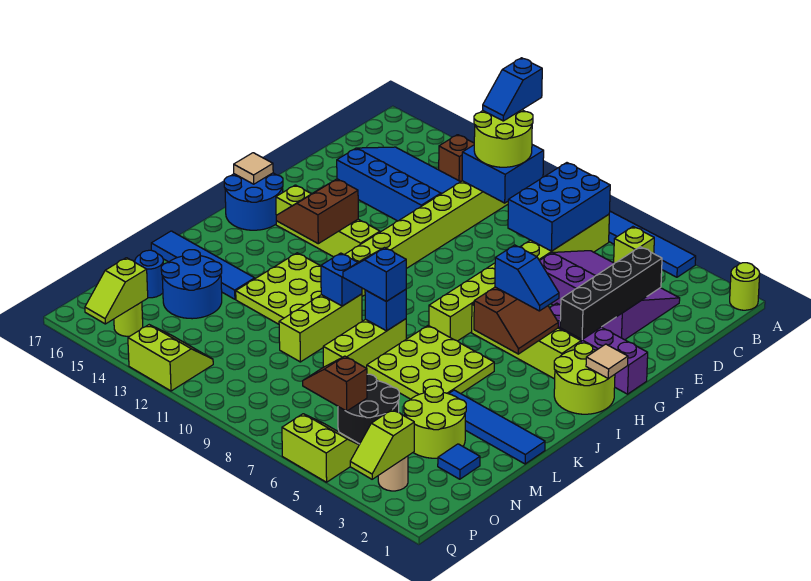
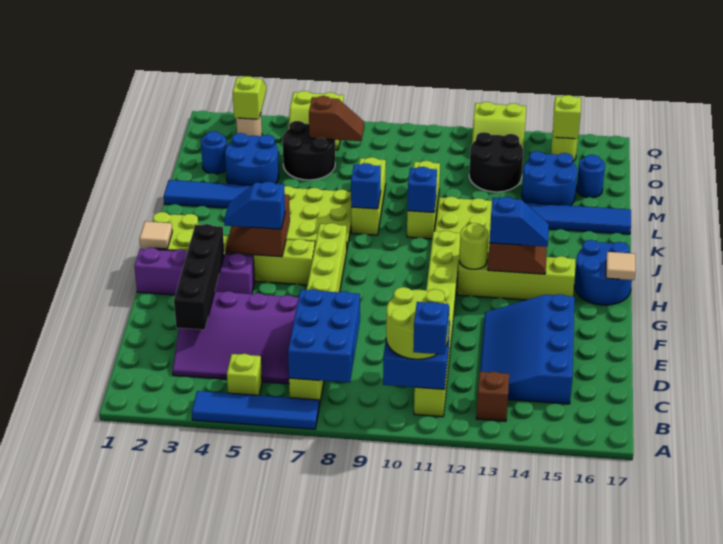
lime 1x1 round brick [730,263,760,310] -> lime 1x1 round brick moved to [459,223,489,269]
blue 3x4 slope [337,147,460,221] -> blue 3x4 slope turned to [480,294,574,404]
blue 1x2 slope [343,248,406,301] -> blue 1x2 slope moved to [489,197,549,247]
lime 2x2 round brick [404,386,466,458] -> blue 2x2 round brick [225,133,279,185]
blue 1x1 tile [438,444,480,479] -> blue 1x1 round brick [201,131,227,174]
none -> black 2x2 round brick [469,132,523,192]

